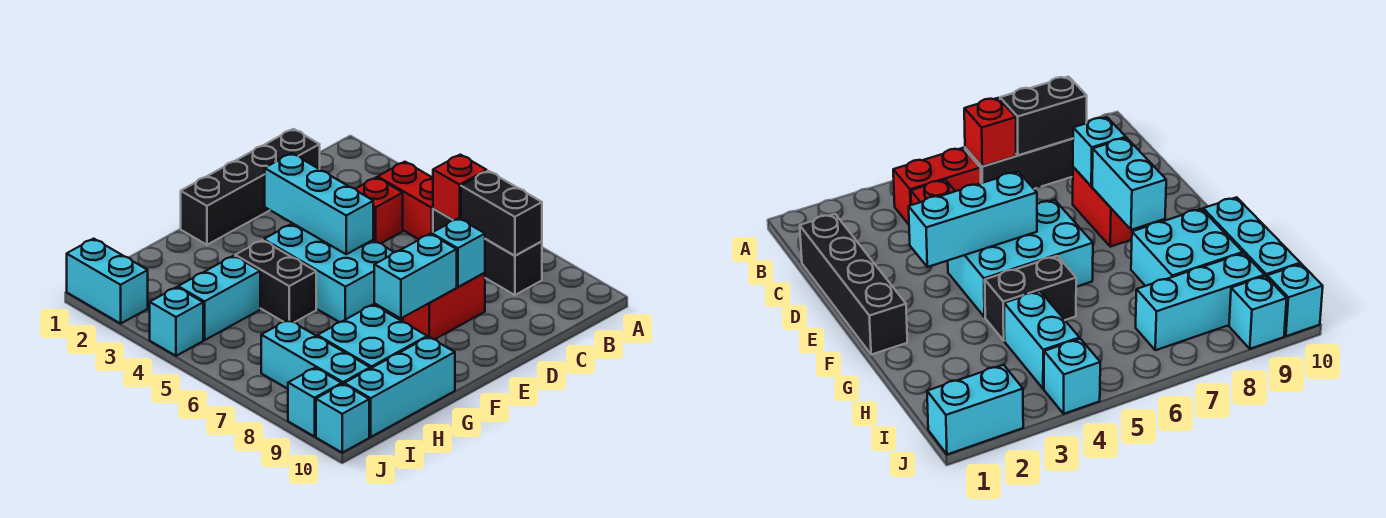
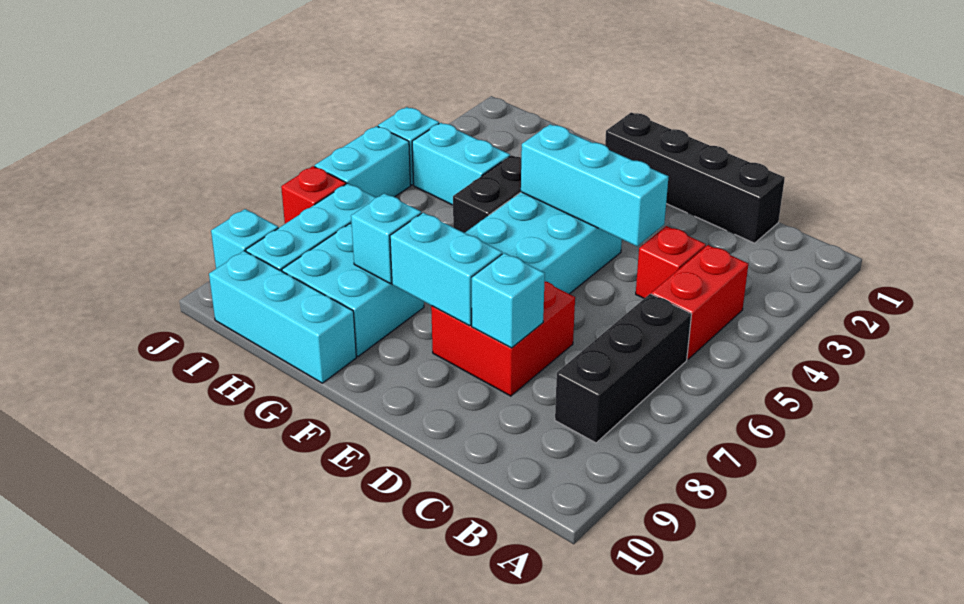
red 1x1 brick [433,155,487,220] -> red 1x1 brick moved to [281,166,346,224]
black 1x2 brick [461,171,542,256] -> none
red 1x2 brick [403,273,485,339] -> red 2x2 brick [431,281,575,396]
cyan 1x3 brick [265,153,373,254] -> cyan 1x3 brick turned to [521,124,669,246]
cyan 1x2 brick [67,239,148,324] -> cyan 1x2 brick moved to [315,126,411,198]
cyan 1x1 brick [316,384,369,453] -> cyan 1x1 brick moved to [351,193,421,284]

